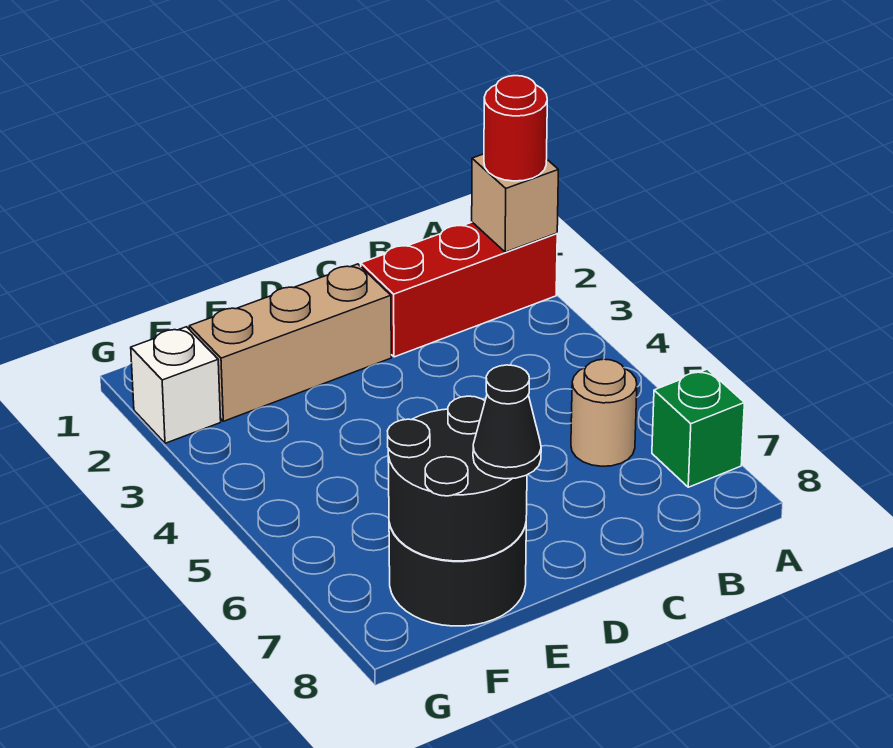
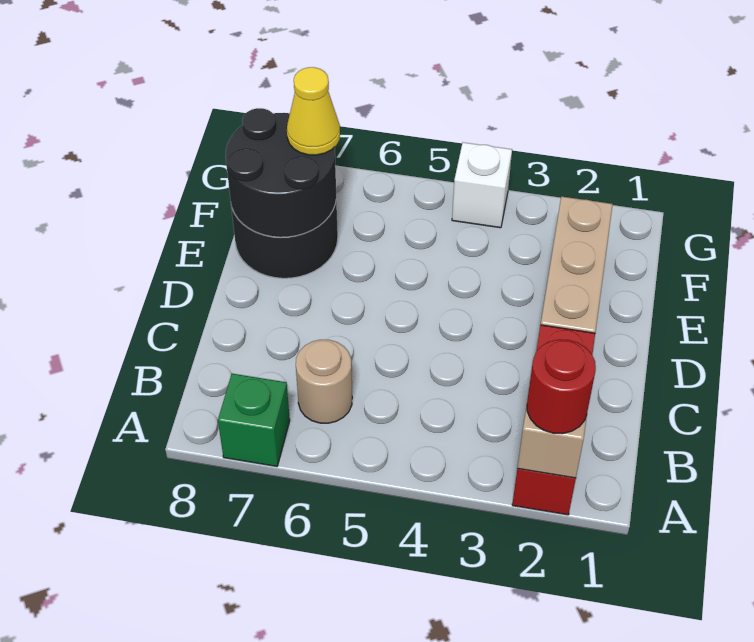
black 1x1 cone [473,365,541,479] -> none
none -> yellow 1x1 cone [287,67,340,155]
white 1x1 brick [131,327,221,443] -> white 1x1 brick moved to [452,142,512,228]

